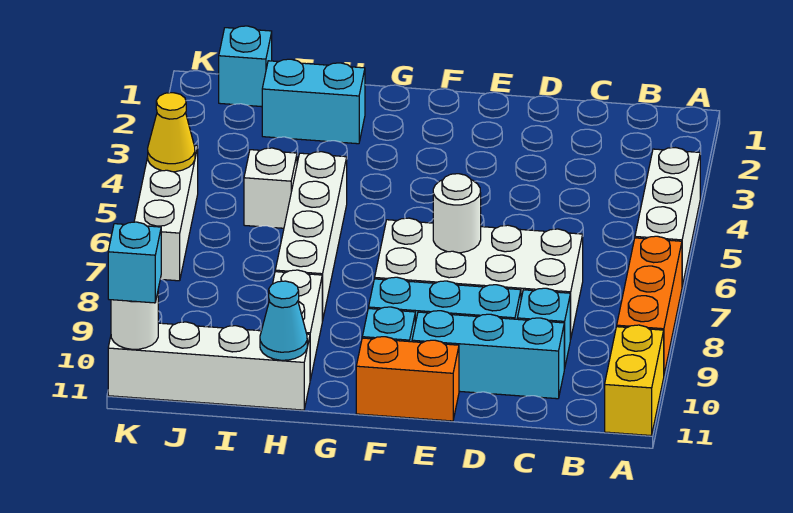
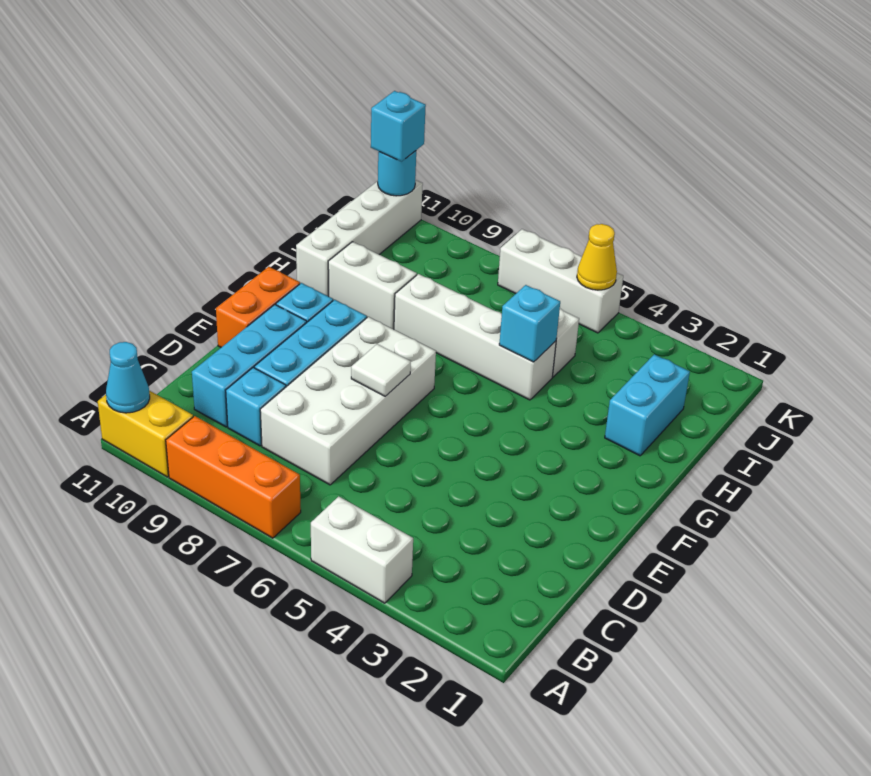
white 1x3 brick [635,148,700,286] -> white 1x2 brick [311,496,413,603]
white 1x1 round brick [433,174,481,253] -> white 1x1 tile [351,344,411,396]
cyan 1x1 cone [260,281,307,360] -> cyan 1x1 cone moved to [106,342,150,413]
cyan 1x1 brick [219,26,272,107] -> cyan 1x1 brick moved to [499,285,560,362]
white 1x1 round brick [111,293,158,349] -> cyan 1x1 round brick [378,151,416,196]

